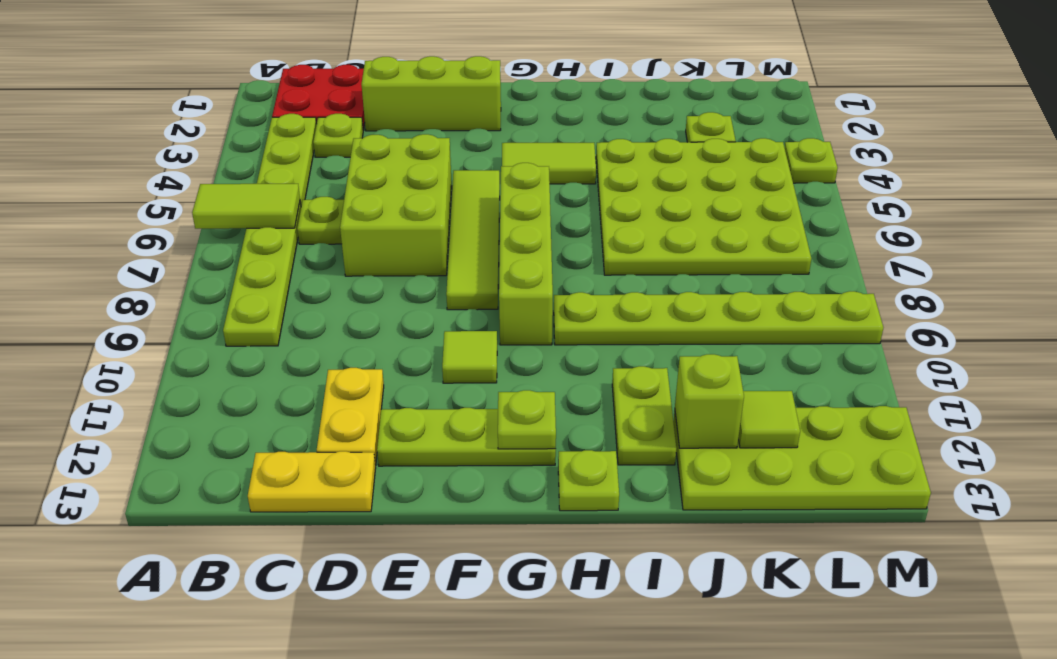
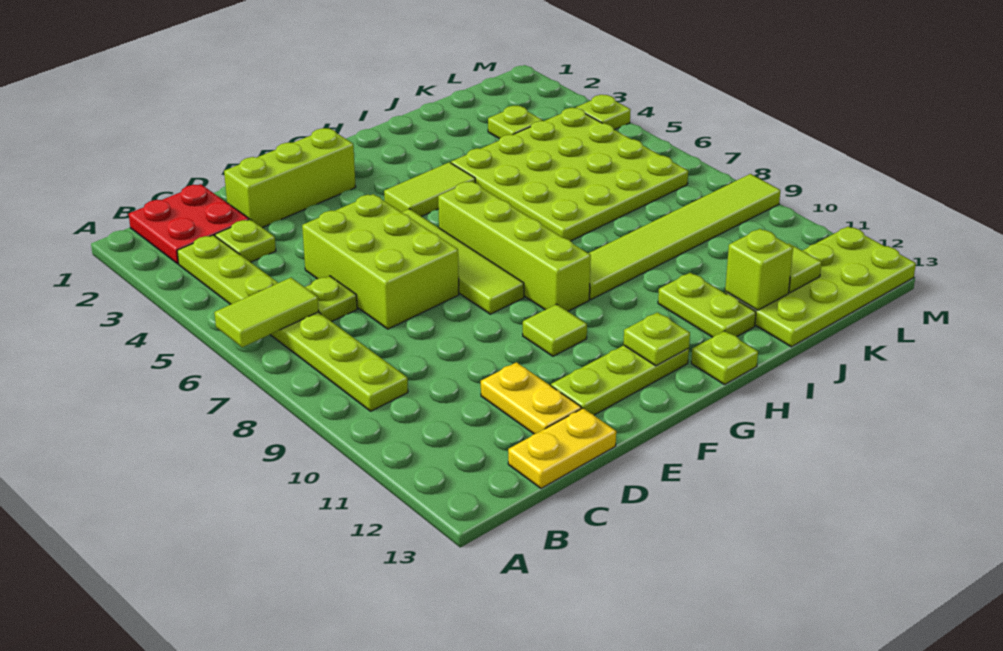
lime 1x6 plate [554,291,883,345] -> lime 1x6 tile [589,174,780,300]

